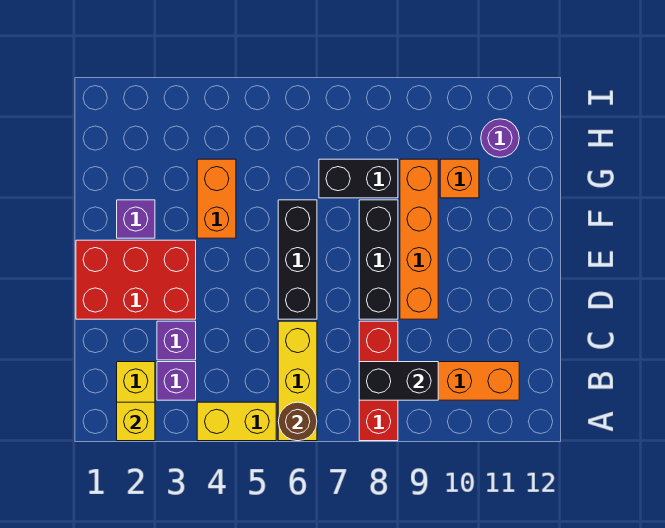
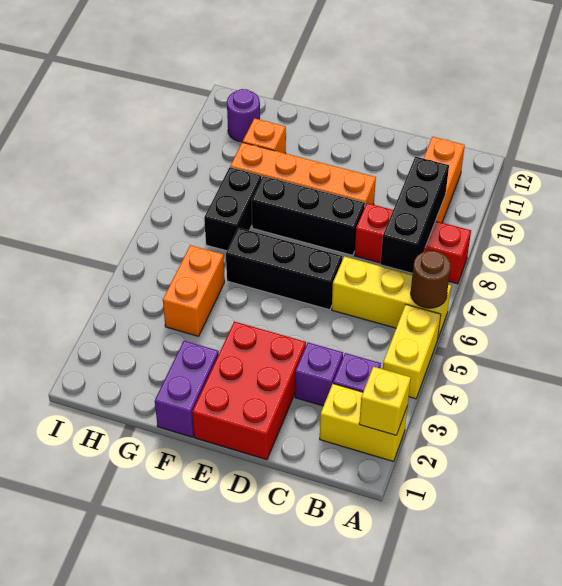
black 1x2 brick [359,362,438,400] -> black 1x3 brick [381,157,449,273]
purple 1x1 brick [117,200,155,238] -> purple 1x2 brick [155,341,219,437]
orange 1x2 brick [197,159,236,238] -> orange 1x2 brick turned to [163,245,225,336]

